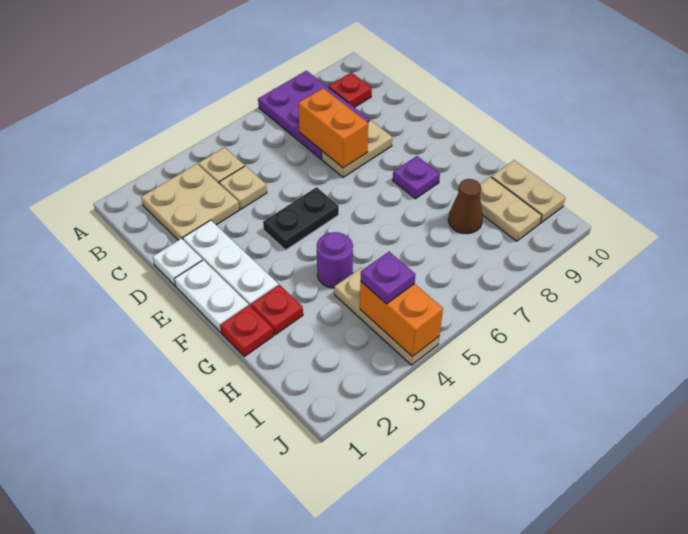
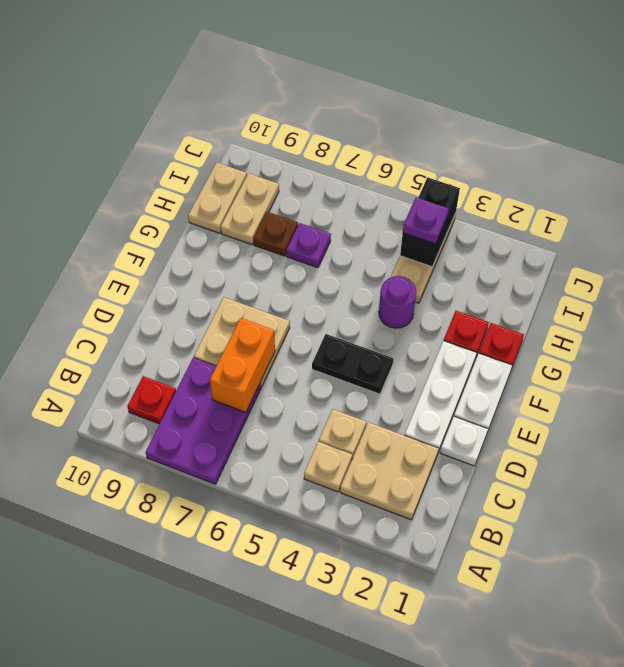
tan 1x2 plate [322,120,392,177] -> tan 2x2 plate [194,297,290,387]
purple 1x1 plate [393,156,440,199] -> purple 1x1 plate moved to [286,223,331,268]
brown 1x1 cone [448,179,483,234] -> brown 1x1 plate [253,212,298,256]
orange 1x2 brick [360,282,443,357] -> black 1x2 brick [400,177,460,267]

